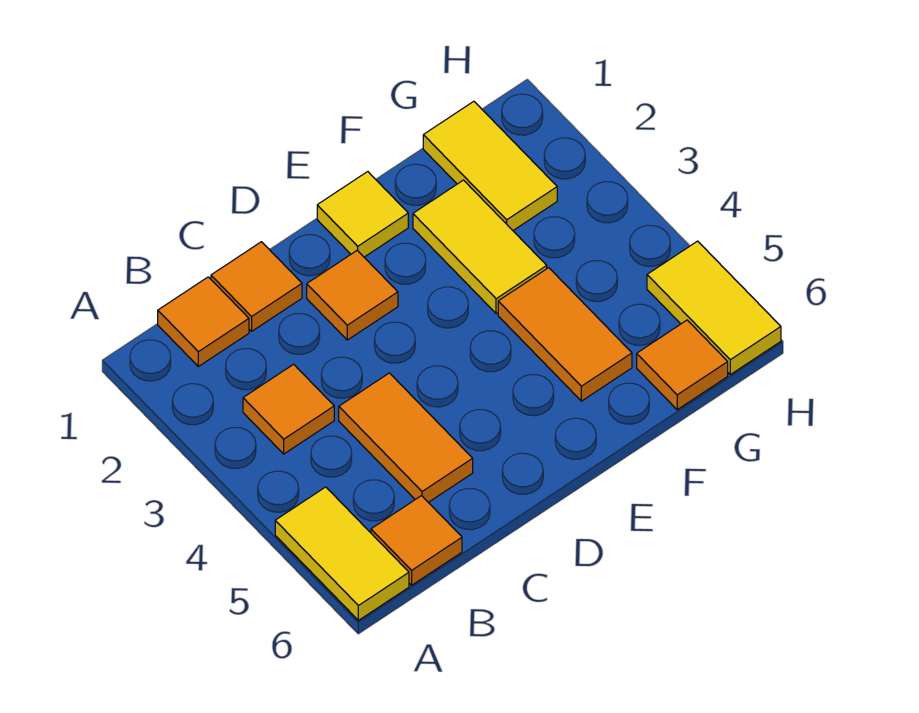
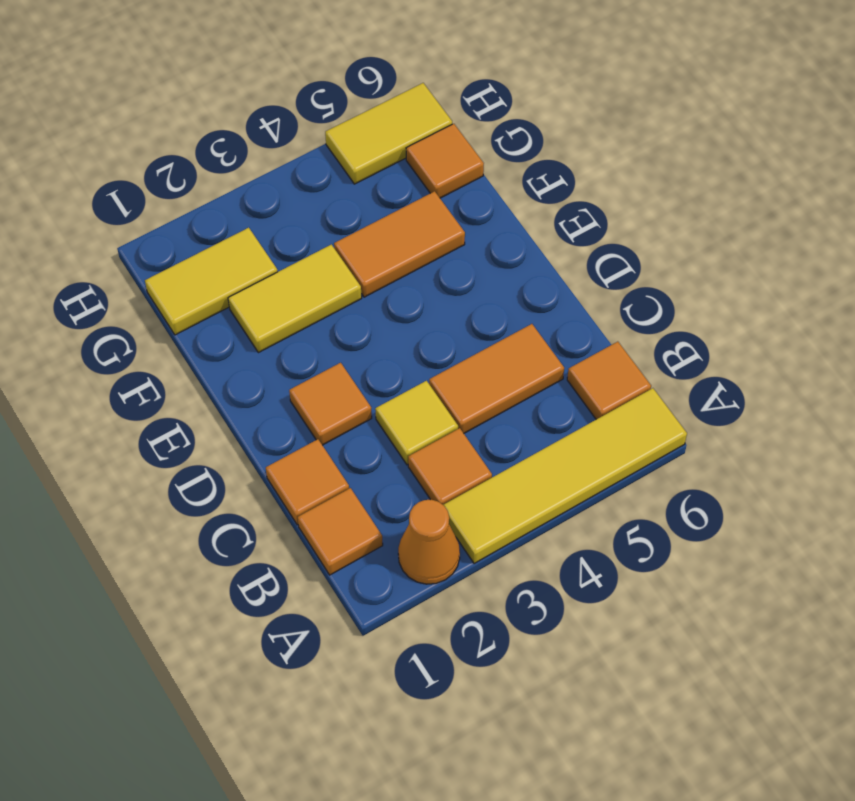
none -> orange 1x1 cone [398,500,460,584]
yellow 1x2 tile [275,487,409,620] -> yellow 1x4 tile [444,388,687,564]
yellow 1x1 tile [317,172,408,257] -> yellow 1x1 tile moved to [375,381,458,465]

